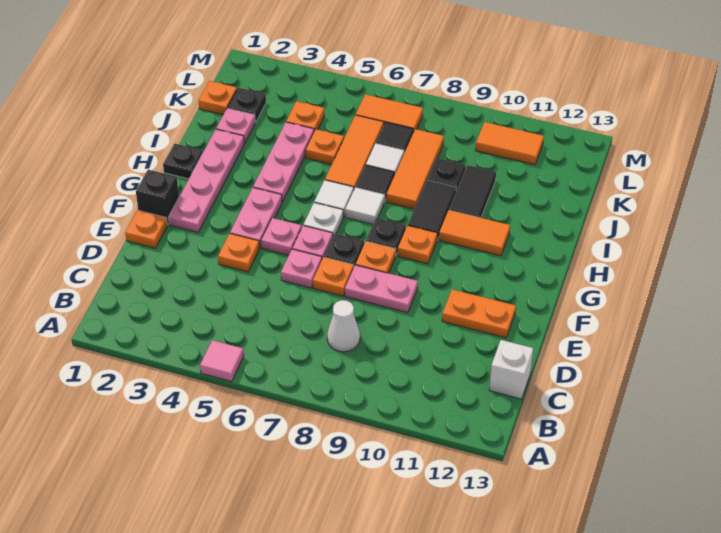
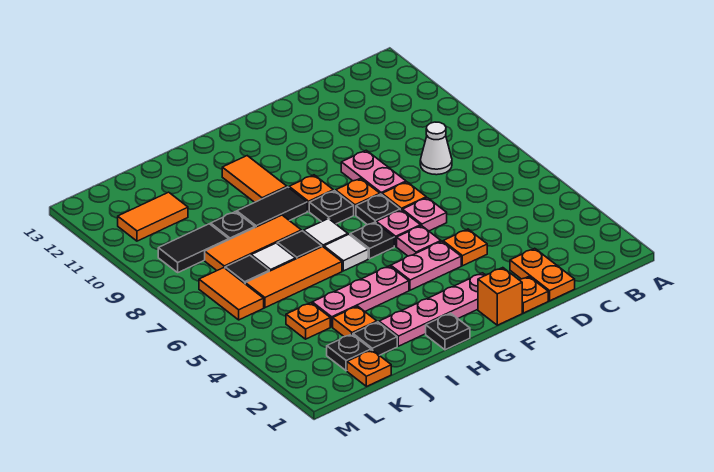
pink 1x1 tile [200,340,244,382] -> none
white 1x1 brick [489,340,533,399] -> none
orange 1x2 plate [442,289,516,338] -> orange 1x2 plate moved to [510,248,575,301]
black 1x1 brick [136,170,179,225] -> orange 1x1 brick [478,268,522,325]
white 1x1 plate [303,203,343,234] -> black 1x1 plate [350,222,394,259]
black 1x2 tile [449,165,496,218] -> black 1x2 tile moved to [158,224,229,272]
pink 1x1 plate [216,108,255,143] -> black 1x1 plate [353,322,397,355]
orange 1x1 plate [305,129,344,164] -> orange 1x1 plate moved to [333,306,377,337]
orange 1x2 tile [476,122,544,165] -> orange 1x2 tile turned to [118,192,188,241]

